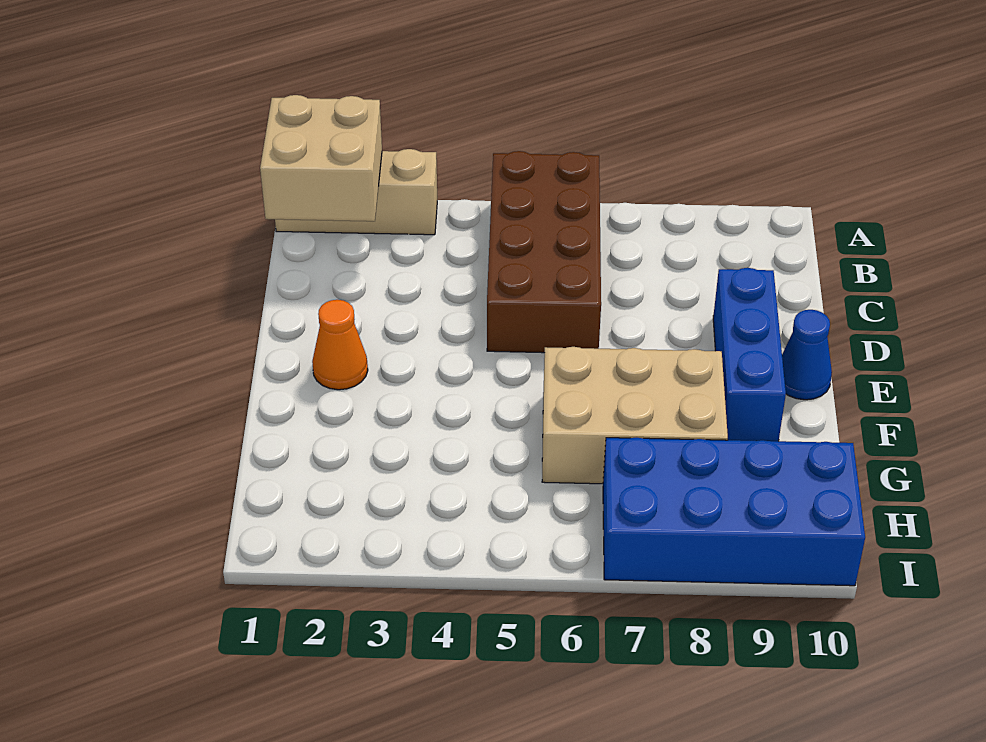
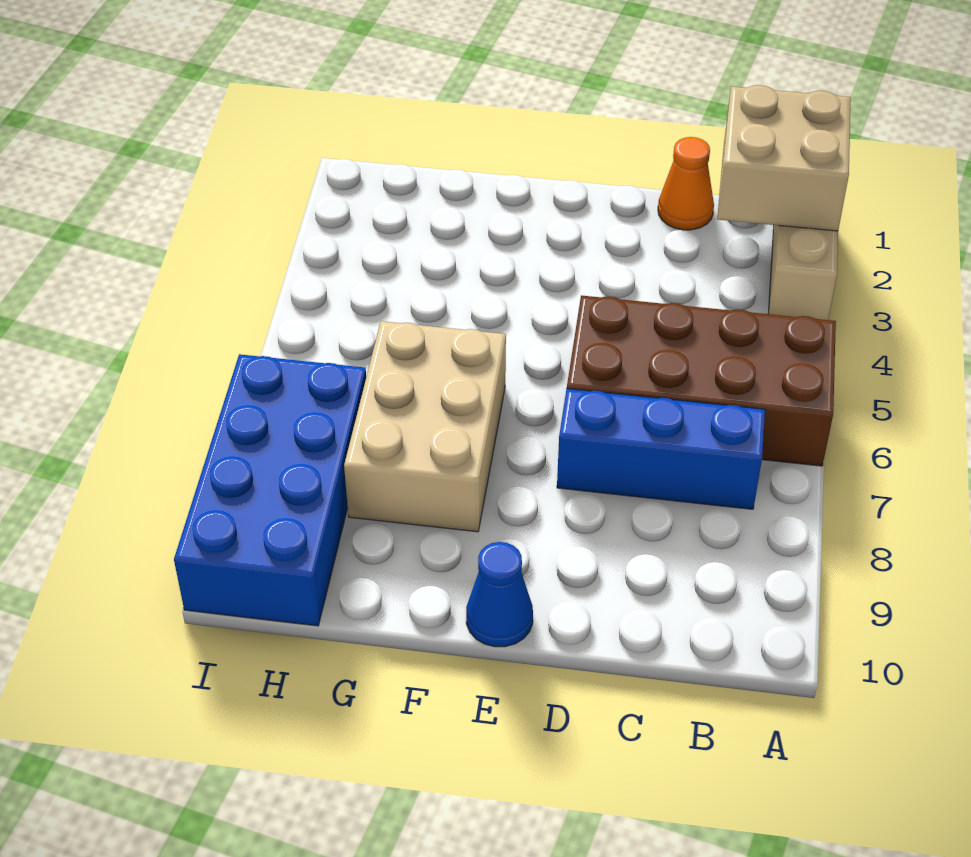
blue 1x3 brick [713,268,786,441] -> blue 1x3 brick moved to [557,389,765,509]
orange 1x1 cone [312,300,368,390] -> orange 1x1 cone moved to [658,137,714,230]

